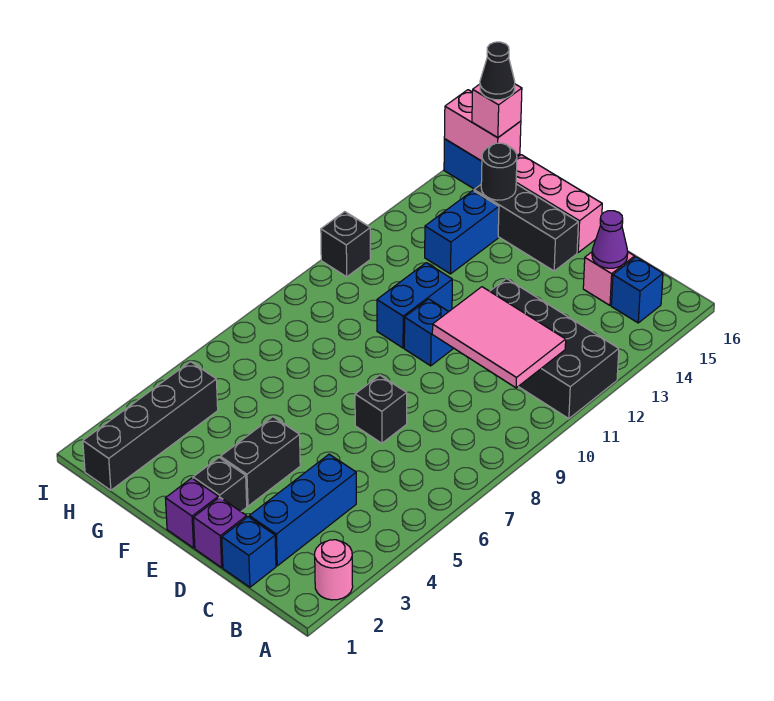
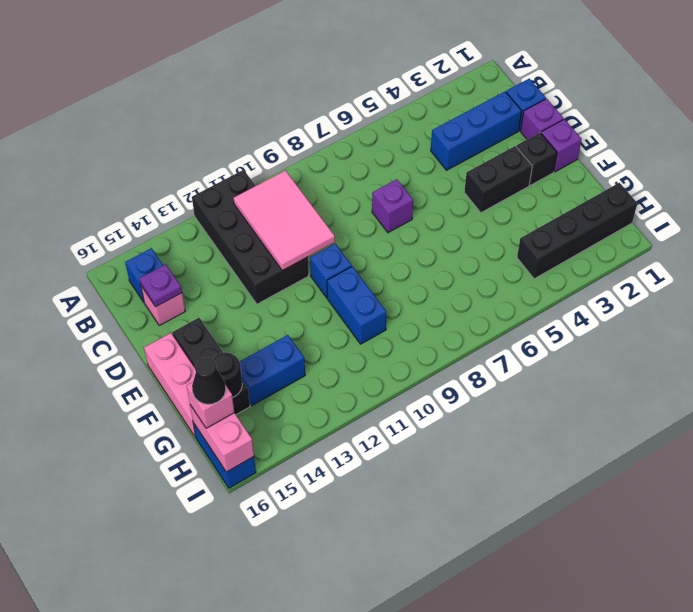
pink 1x1 round brick [315,540,353,600] -> none
purple 1x1 cone [592,211,628,268] -> purple 1x1 plate [139,264,182,307]
black 1x1 brick [355,375,407,443] -> purple 1x1 brick [372,179,413,233]
blue 1x2 brick [377,263,452,348] -> blue 1x2 brick turned to [327,266,387,344]
black 1x1 brick [321,212,371,277] -> none

